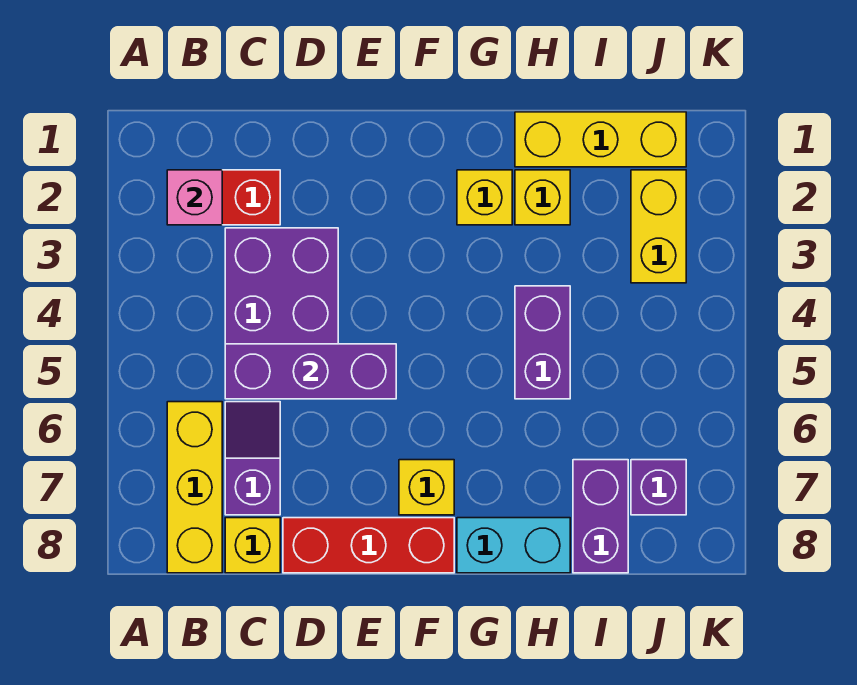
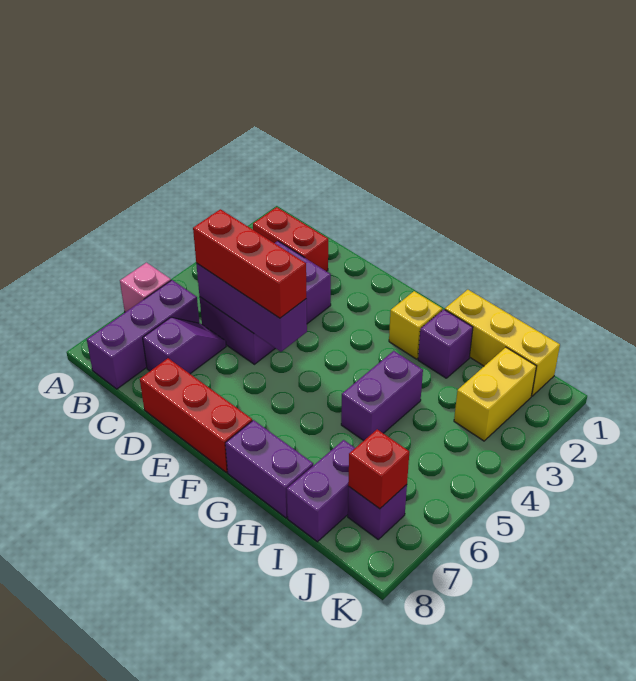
pink 1x1 brick [167,170,222,225] -> pink 1x1 brick moved to [120,263,171,312]
yellow 1x3 brick [167,402,222,573] -> purple 1x3 brick [87,280,199,389]
none -> red 1x3 brick [193,209,306,318]
yellow 1x1 brick [225,518,280,573] -> none
yellow 1x1 brick [399,460,454,515] -> none
cyan 1x2 brick [457,518,570,573] -> purple 1x2 brick [225,420,313,518]
yellow 1x1 brick [515,170,570,225] -> purple 1x1 brick [418,309,473,378]
none -> red 1x1 brick [348,429,409,509]

